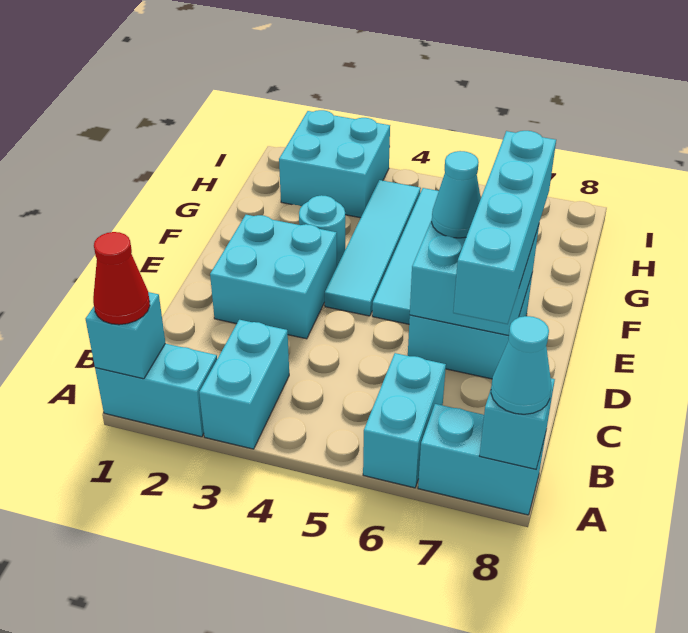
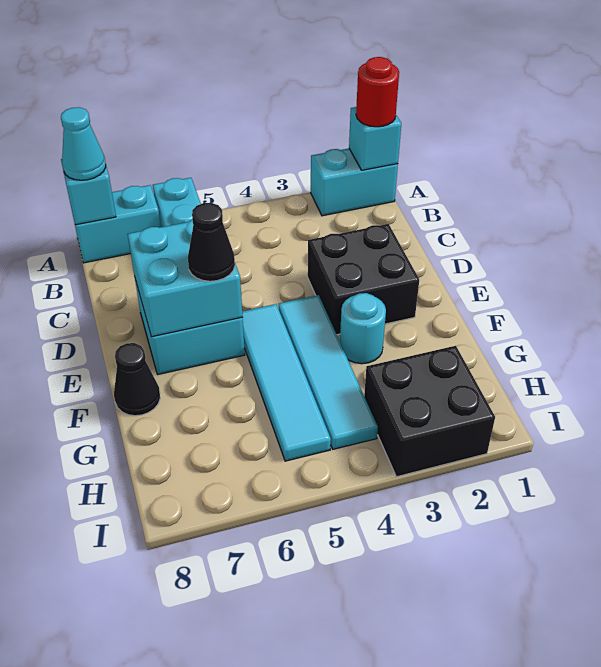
red 1x1 cone [93,232,150,325] -> red 1x1 round brick [356,57,399,127]
cyan 1x2 brick [199,320,289,449] -> none
cyan 1x4 brick [453,131,556,324] -> none
cyan 2x2 brick [210,215,337,339] -> black 2x2 brick [308,224,419,335]
cyan 1x1 cone [432,151,481,238] -> black 1x1 cone [188,203,235,281]
none -> black 1x1 cone [114,343,160,416]
cyan 2x2 brick [279,110,390,218] -> black 2x2 brick [364,346,495,477]

